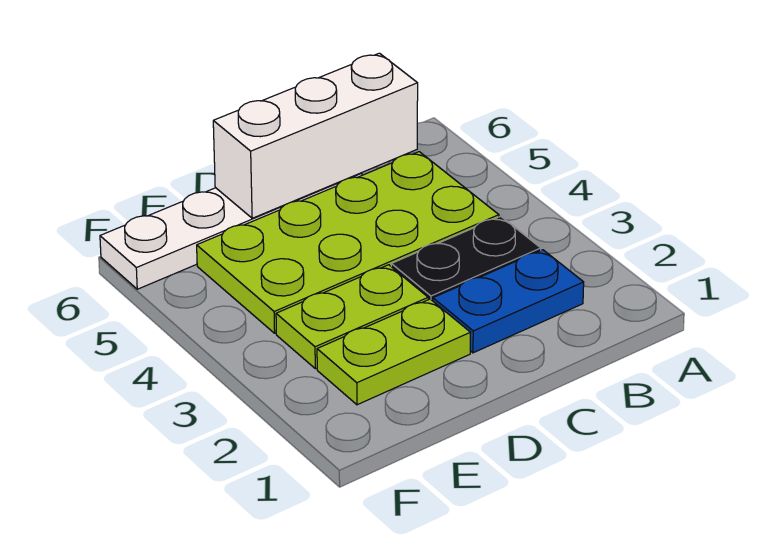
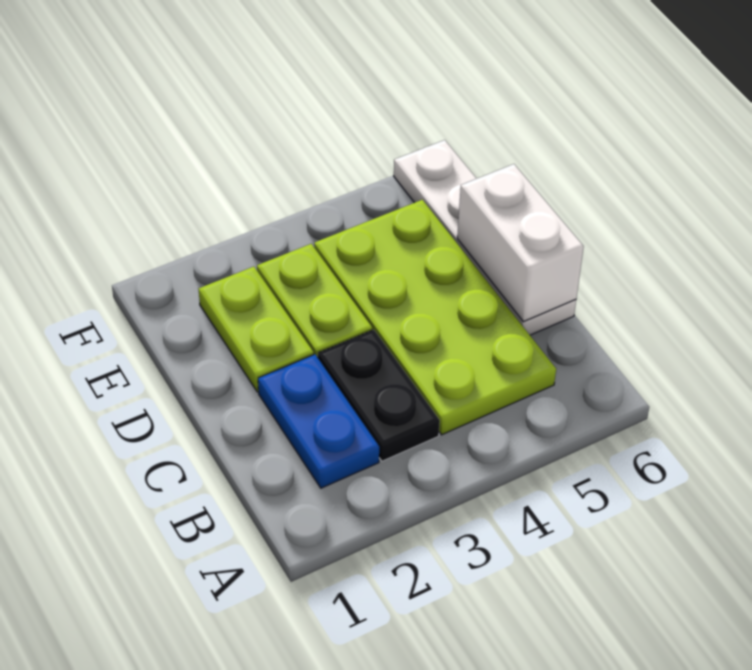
white 1x3 brick [213,53,418,218] -> white 1x2 brick [457,164,584,322]

